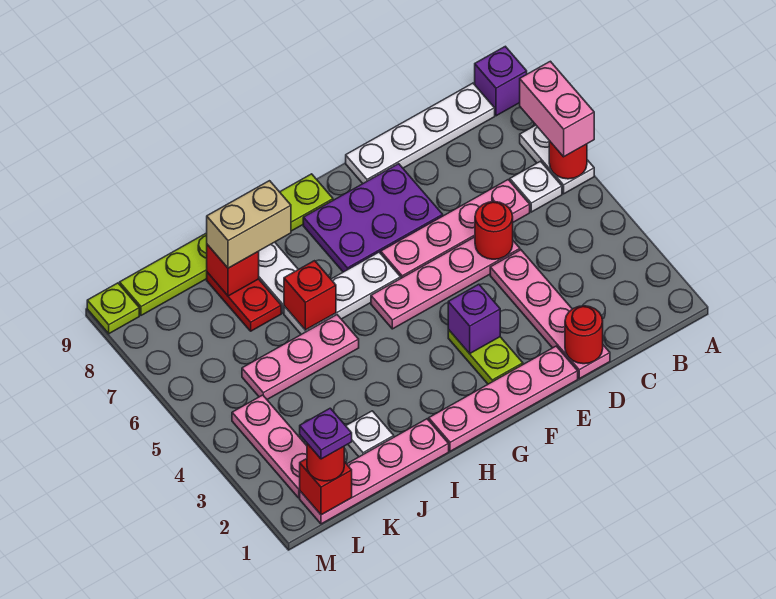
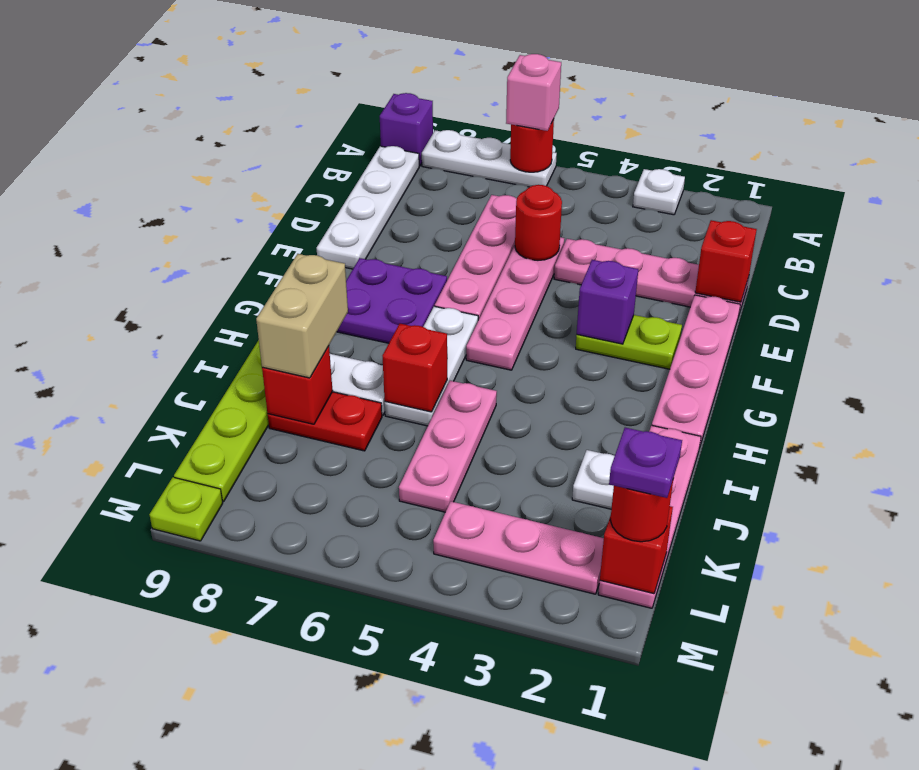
white 1x2 plate [520,125,594,194] -> white 1x3 plate [422,130,557,187]
pink 1x2 brick [520,61,594,157] -> pink 1x1 brick [506,54,561,131]
white 1x1 plate [510,161,562,212] -> white 1x1 plate moved to [633,169,685,215]
red 1x1 round brick [565,306,603,364] -> red 1x1 brick [695,220,757,302]
purple 2x3 plate [303,164,443,272] -> purple 2x2 plate [337,258,447,343]

